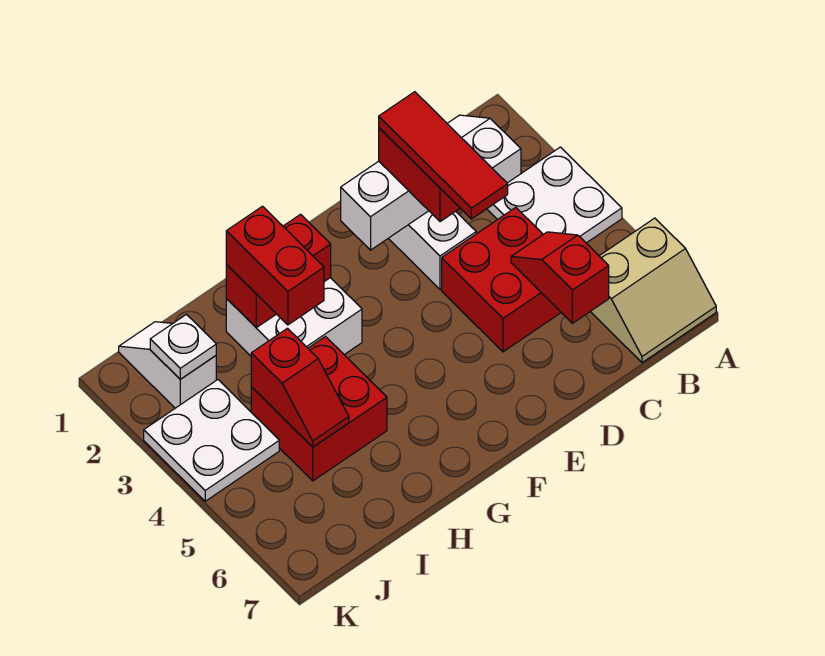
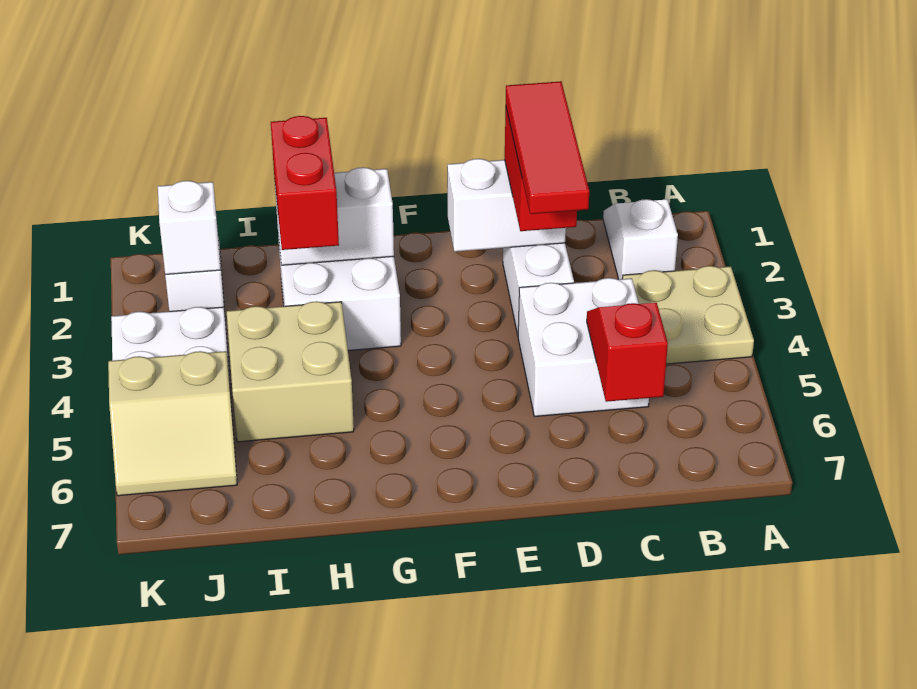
white 2x2 plate [487,147,622,243] -> tan 2x2 plate [622,266,754,364]
tan 2x2 slope [590,218,716,363] -> tan 2x2 slope moved to [108,351,237,496]
red 2x2 brick [442,207,561,352] -> white 2x2 brick [518,278,649,416]
red 1x2 brick [226,214,331,328] -> white 1x2 brick [274,167,394,265]
red 2x2 brick [251,337,387,481] -> tan 2x2 brick [227,301,354,442]
red 1x2 slope [251,328,349,447] -> none
white 1x1 plate [150,314,216,379] -> white 1x1 brick [158,181,221,275]

